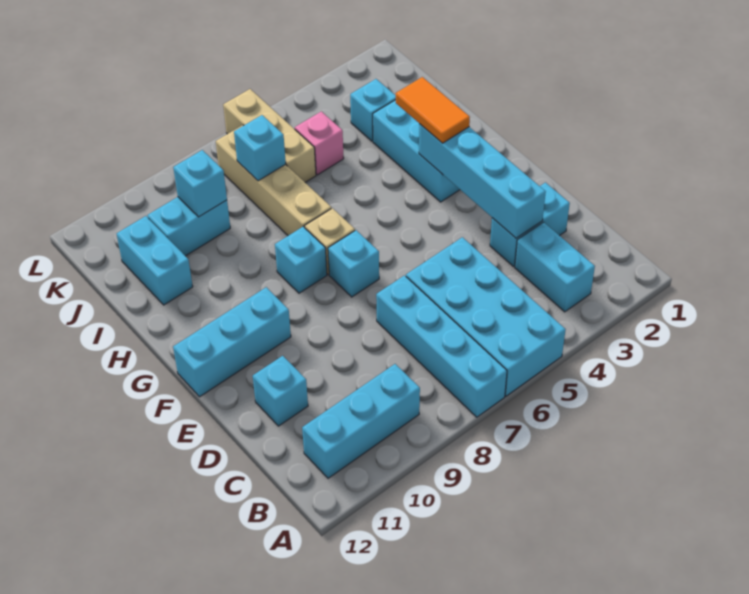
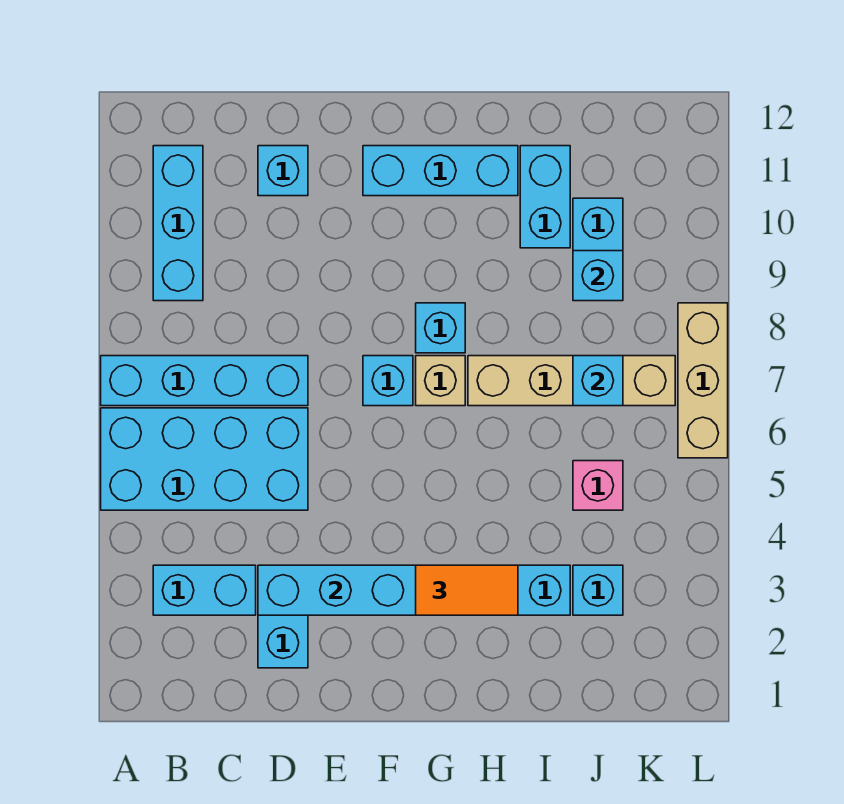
cyan 1x3 brick [173,287,291,397] -> cyan 1x3 brick turned to [363,146,518,196]
cyan 1x2 brick [116,216,193,305] -> cyan 1x2 brick turned to [520,146,570,248]
tan 1x3 brick [223,89,316,182] -> tan 1x3 brick turned to [678,303,728,458]

